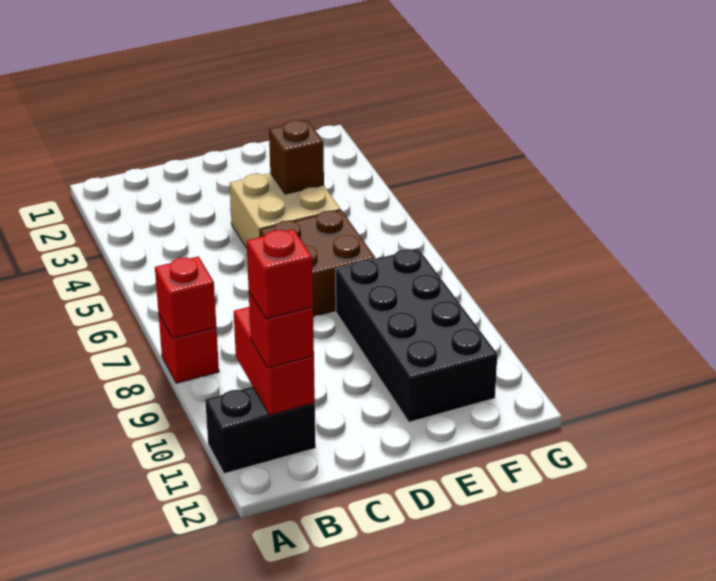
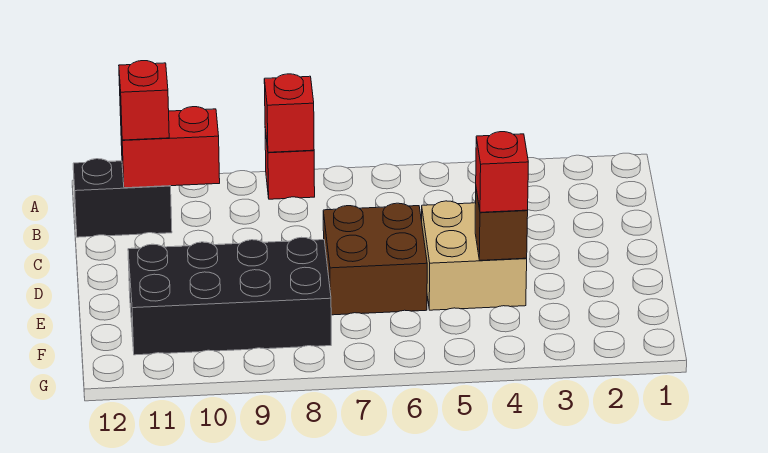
black 1x2 brick [205,387,316,474] -> black 1x2 brick turned to [73,159,172,237]
red 1x1 brick [246,229,313,319] -> red 1x1 brick moved to [476,132,528,212]

